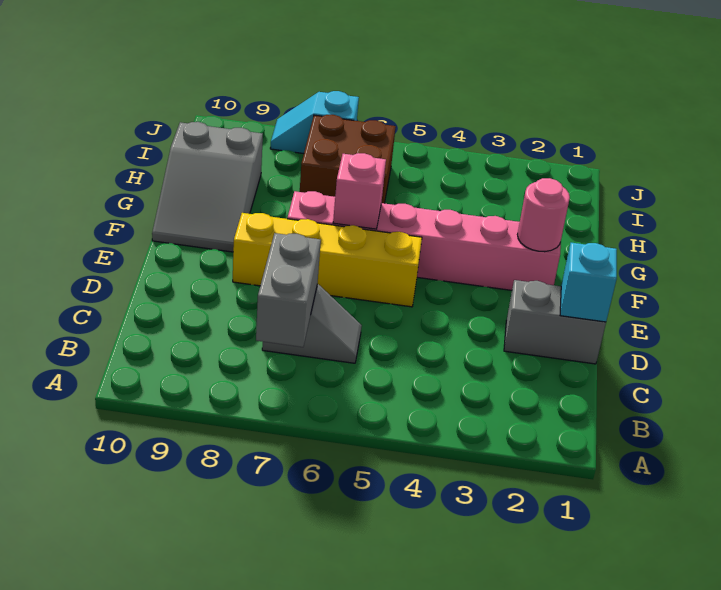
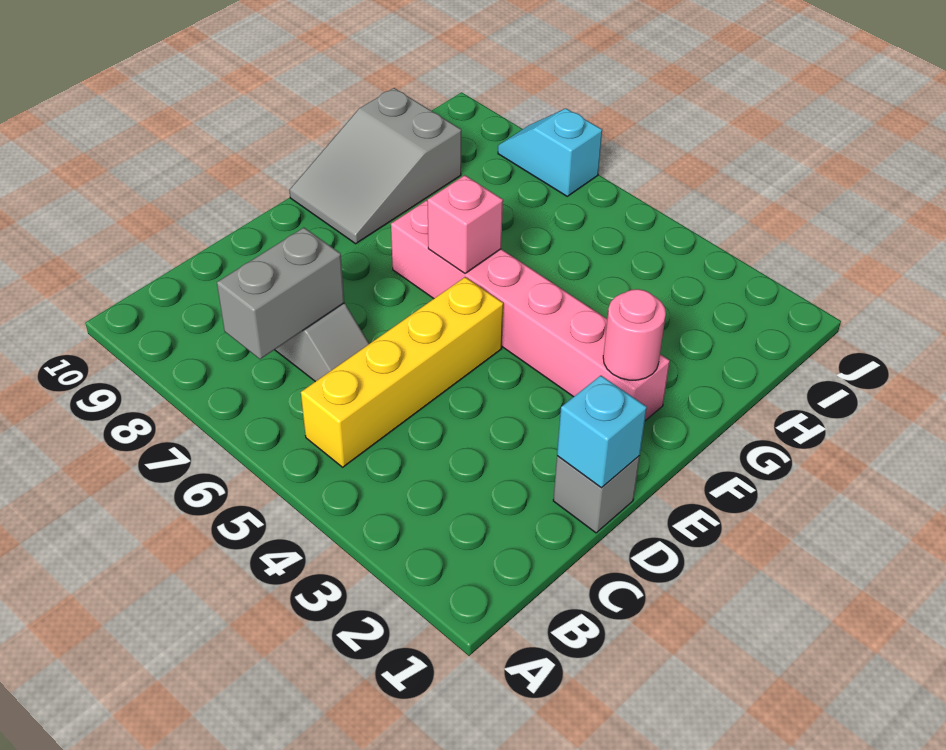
grey 1x2 brick [504,280,606,364] -> grey 1x1 brick [553,456,640,533]
yellow 1x4 brick [233,213,422,307] -> yellow 1x4 brick turned to [301,277,503,467]
brown 2x2 brick [300,115,396,203] -> none

